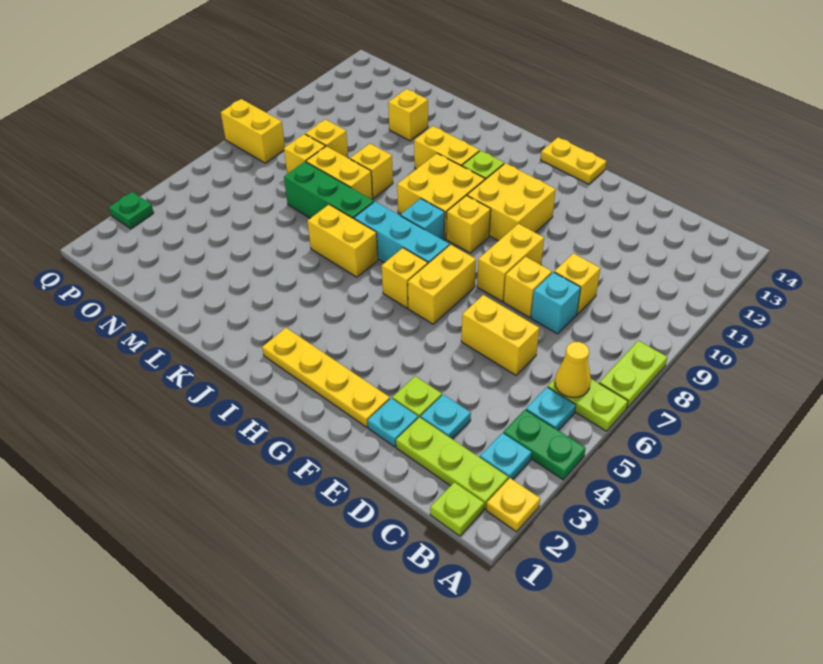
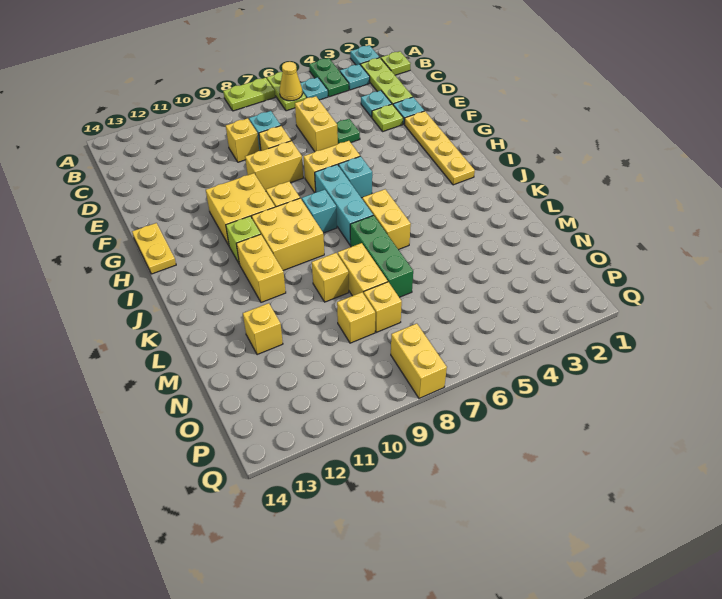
yellow 1x1 plate [486,478,540,532] -> cyan 1x1 plate [350,45,379,65]
yellow 1x1 brick [382,248,428,308] -> cyan 1x1 brick [338,156,372,198]
green 1x1 plate [109,192,154,229] -> green 1x1 plate moved to [336,119,360,144]

